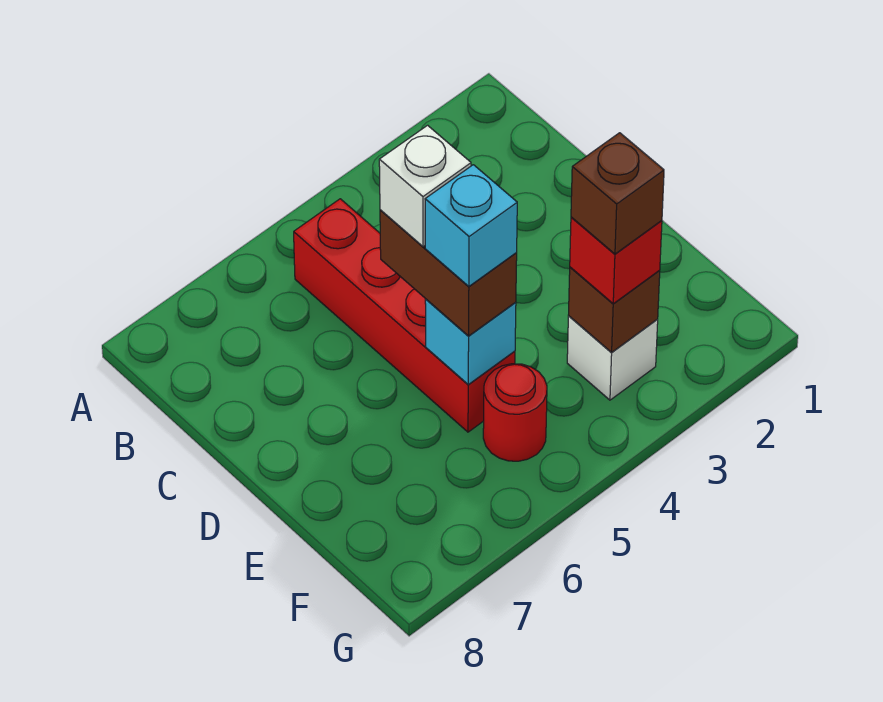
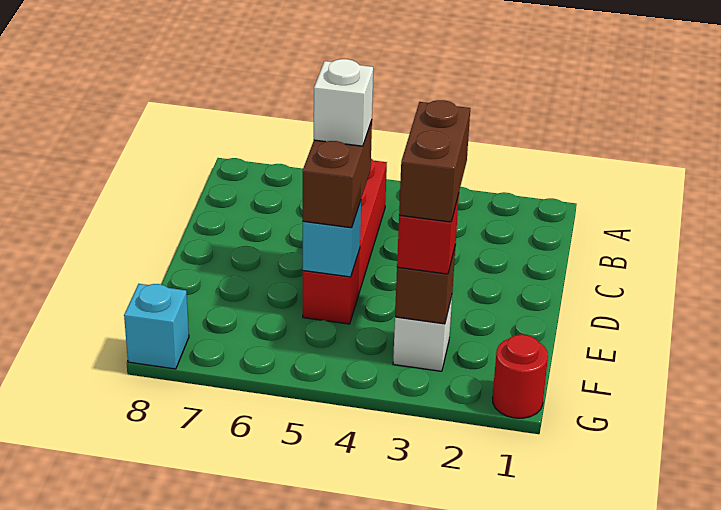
cyan 1x1 brick [425,165,517,286] -> cyan 1x1 brick moved to [124,284,189,369]
brown 1x1 brick [571,133,664,254] -> brown 1x2 brick [399,100,470,222]
red 1x1 round brick [483,364,547,461] -> red 1x1 round brick moved to [492,334,548,418]

